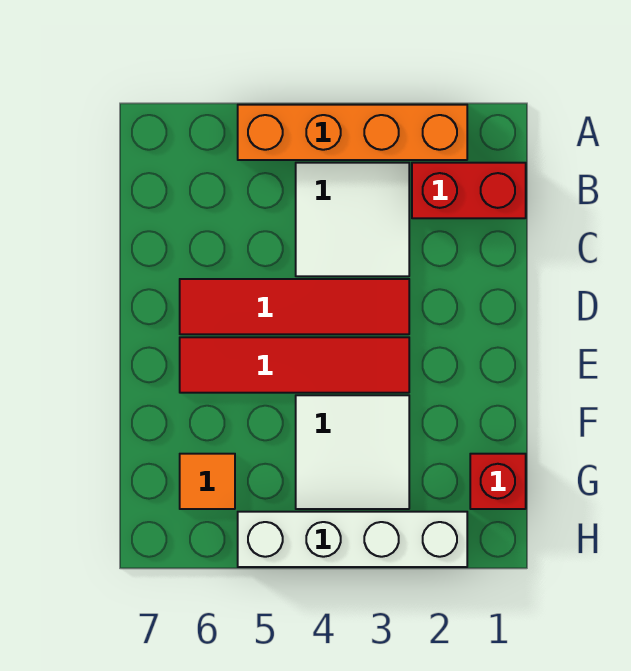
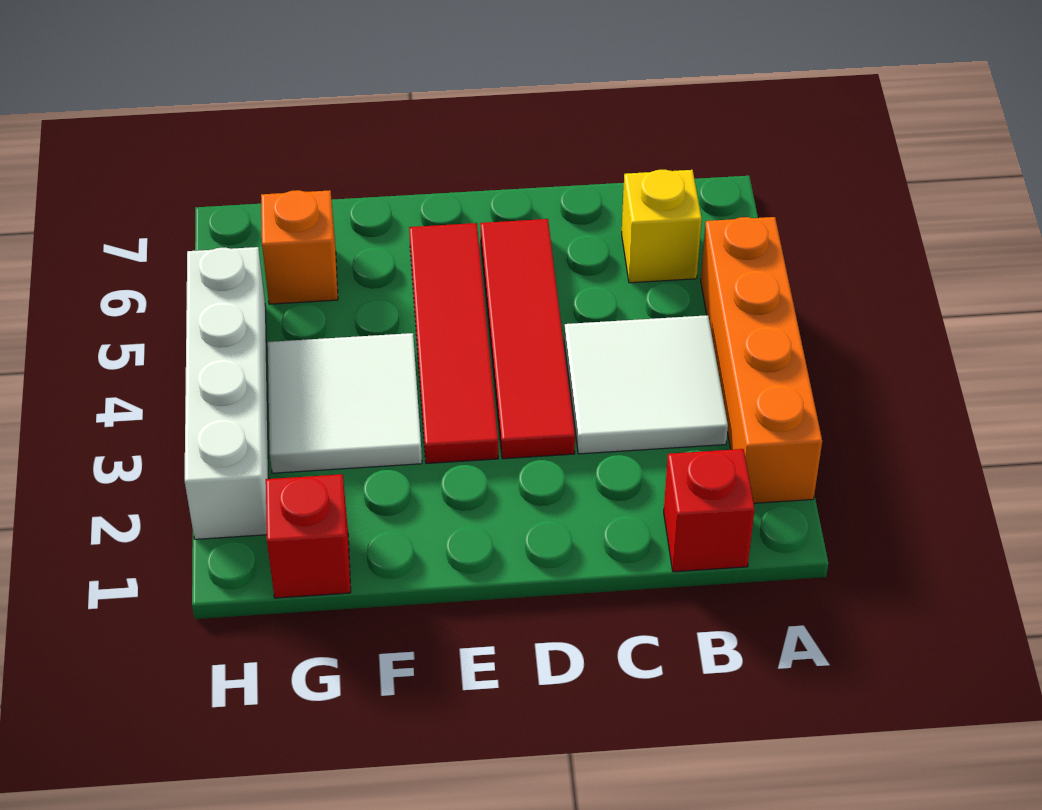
red 1x2 brick [412,163,526,218] -> red 1x1 brick [664,449,755,572]
none -> yellow 1x1 brick [622,170,702,283]
orange 1x1 tile [180,454,235,509] -> orange 1x1 brick [261,190,338,304]

